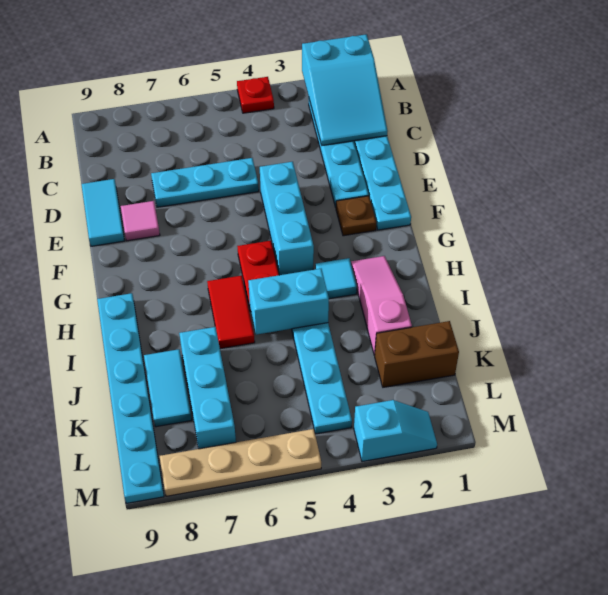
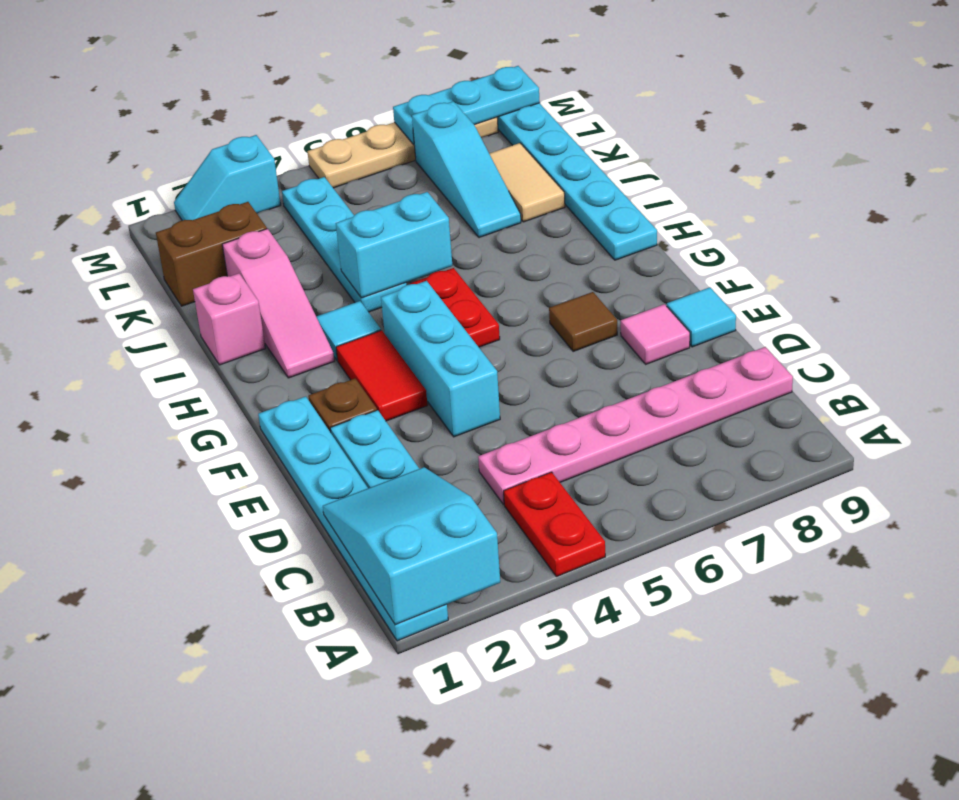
red 1x1 plate [237,77,274,113] -> red 1x2 plate [504,472,605,577]
none -> pink 1x6 plate [478,347,793,504]
cyan 1x3 plate [151,158,259,207] -> cyan 1x3 plate moved to [393,66,540,145]
cyan 1x2 tile [81,179,124,246] -> cyan 1x1 tile [667,287,736,347]
none -> brown 1x1 tile [549,292,617,352]
red 1x2 tile [207,276,255,349] -> red 1x2 tile moved to [336,330,428,421]
none -> pink 1x1 brick [193,273,266,365]
cyan 1x3 brick [179,327,236,449] -> cyan 1x3 slope [412,101,521,238]
cyan 1x2 tile [144,349,192,427] -> tan 1x2 tile [489,143,565,222]

